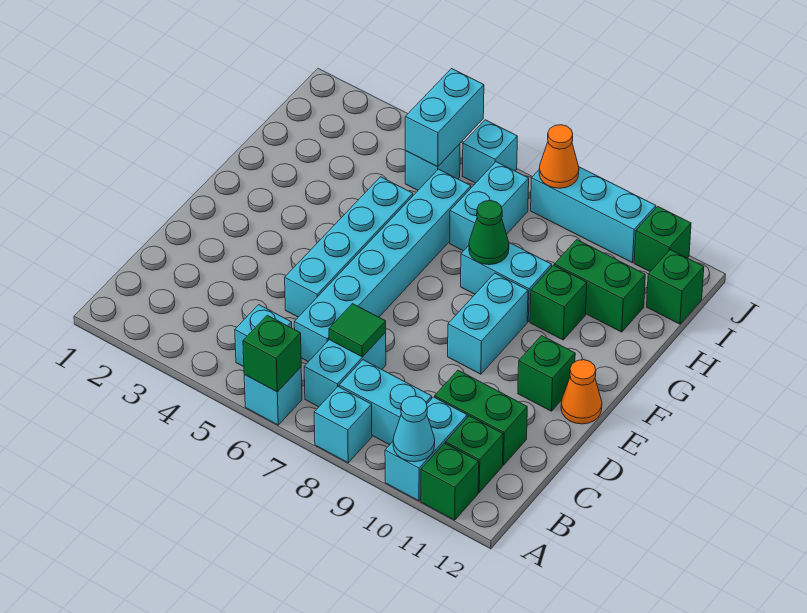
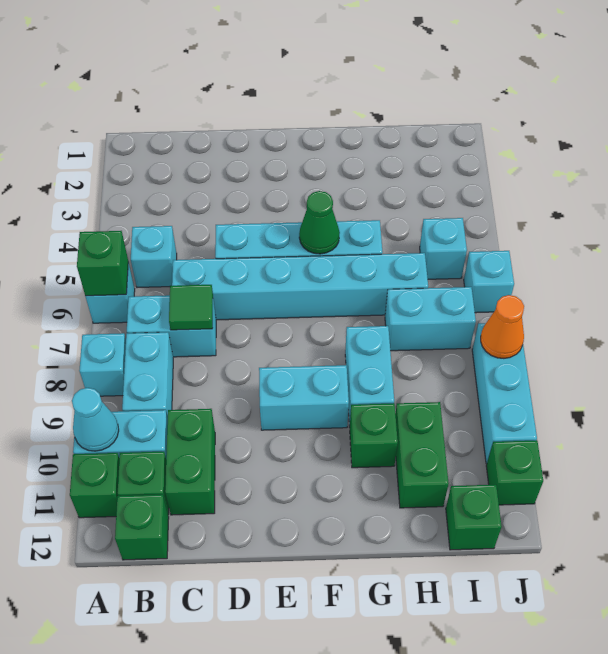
green 1x1 brick [518,336,575,411] -> green 1x1 brick moved to [115,495,169,560]
orange 1x1 cone [561,360,602,424] -> none
green 1x1 cone [469,201,509,265] -> green 1x1 cone moved to [299,191,340,254]
cyan 1x2 brick [405,69,484,167] -> none

